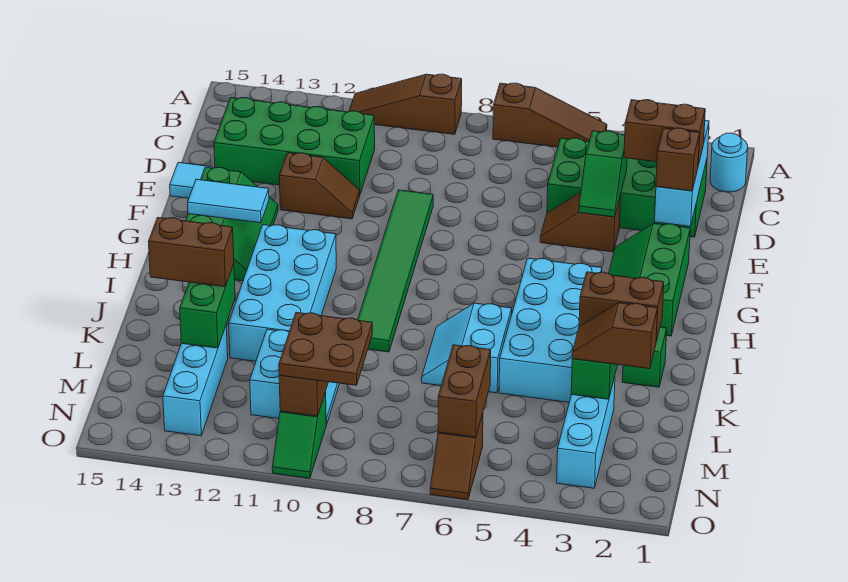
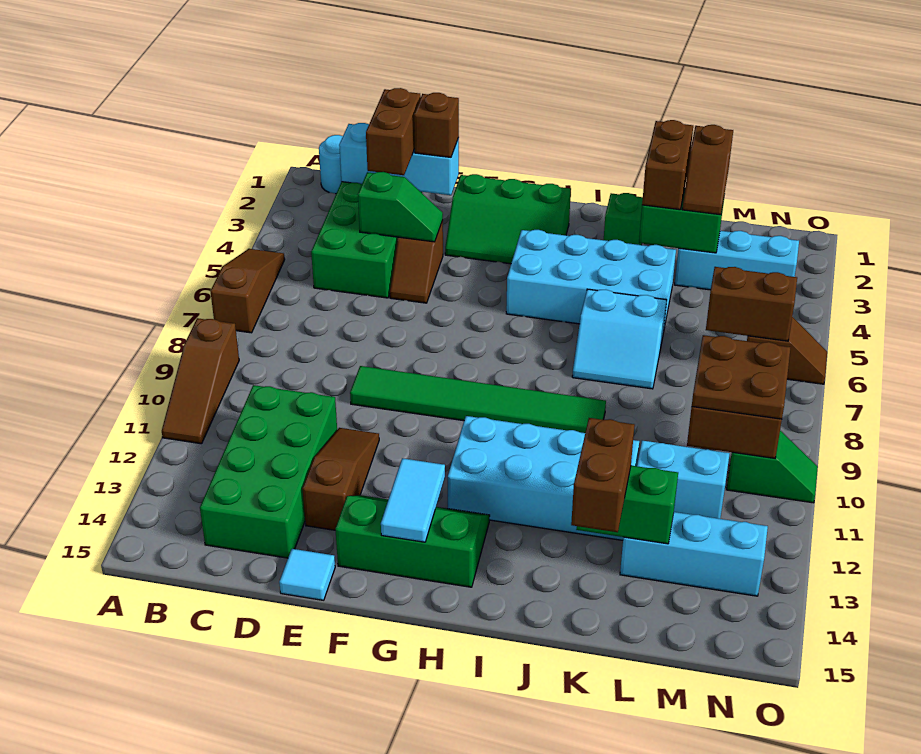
brown 1x2 slope [279,153,360,219] -> brown 1x3 slope [302,428,379,530]

